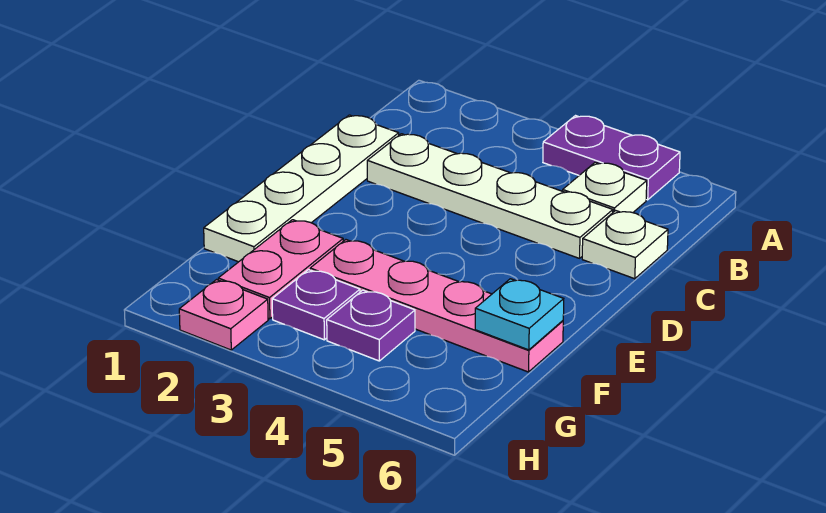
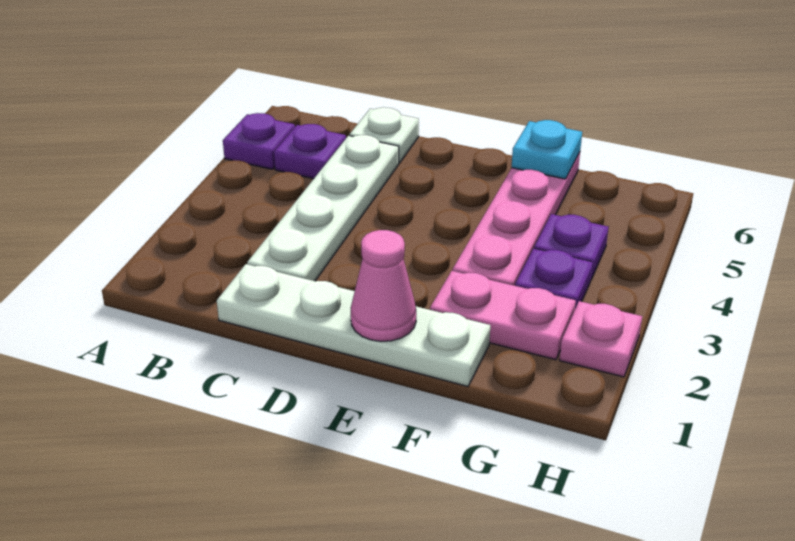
purple 1x2 plate [543,116,680,200] -> purple 1x1 plate [223,113,295,169]
white 1x1 plate [563,162,647,213] -> purple 1x1 plate [274,124,346,179]
none -> pink 1x1 cone [351,230,416,342]

